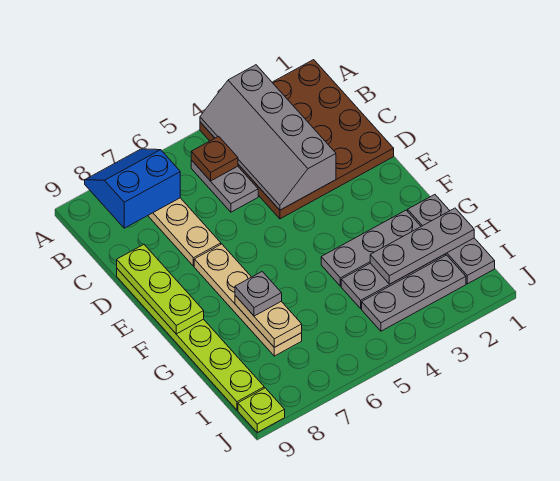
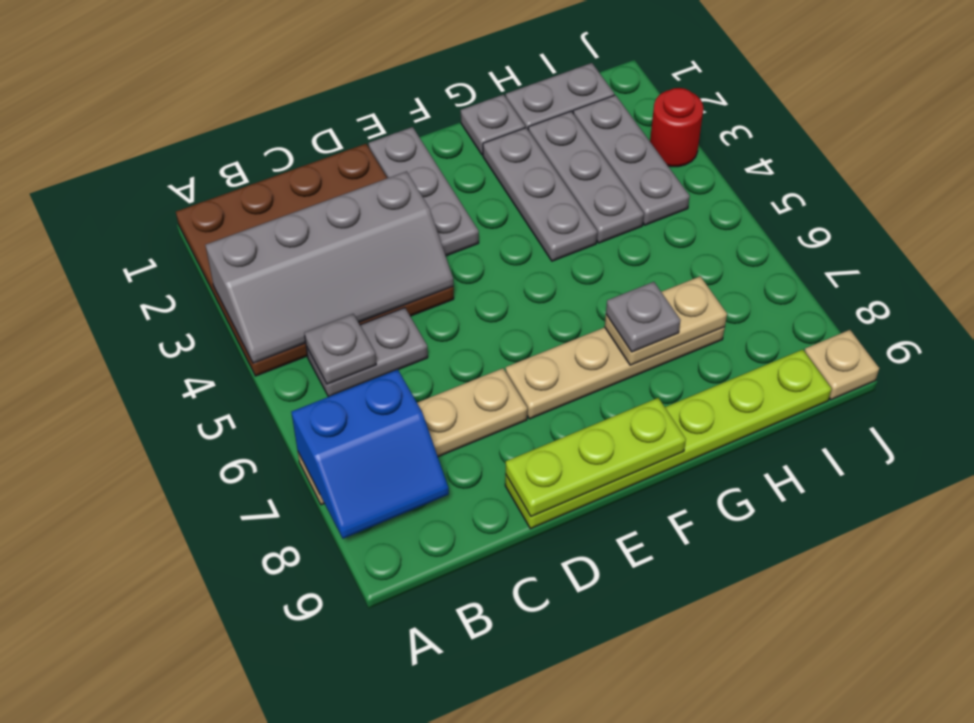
blue 2x2 slope [85,149,180,228] -> blue 2x2 slope turned to [291,370,449,539]
brown 1x1 plate [191,136,238,181] -> grey 1x1 plate [304,314,376,384]
grey 1x3 plate [370,208,474,284] -> grey 1x3 plate moved to [369,127,479,256]
none -> red 1x1 round brick [650,88,703,167]
lime 1x1 plate [238,388,285,432] -> tan 1x1 plate [804,330,879,400]

